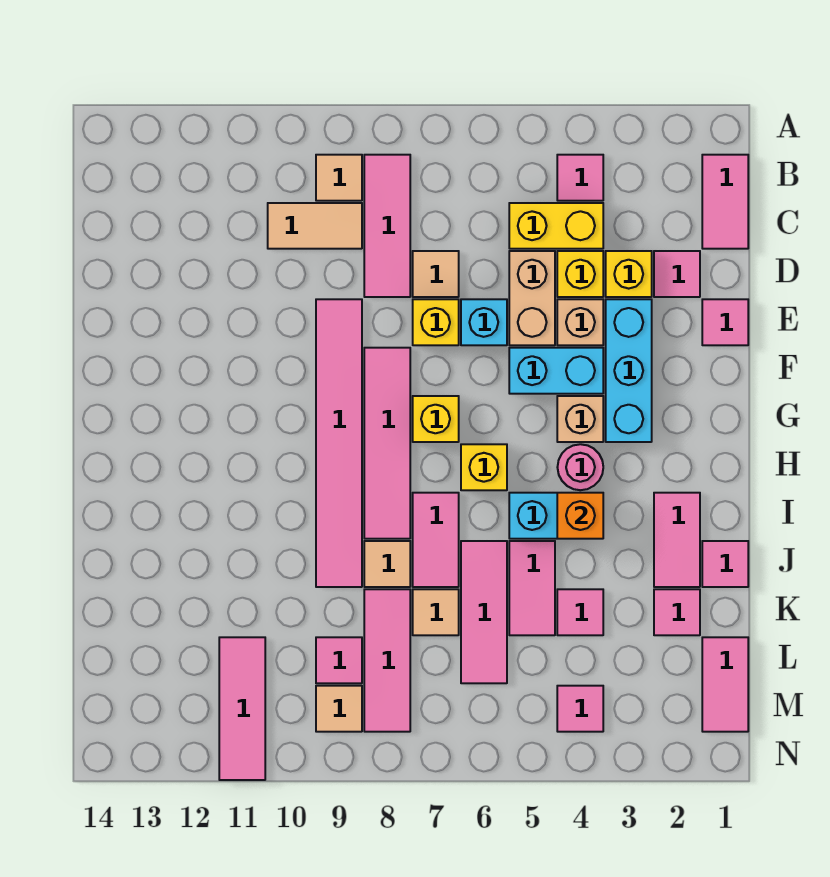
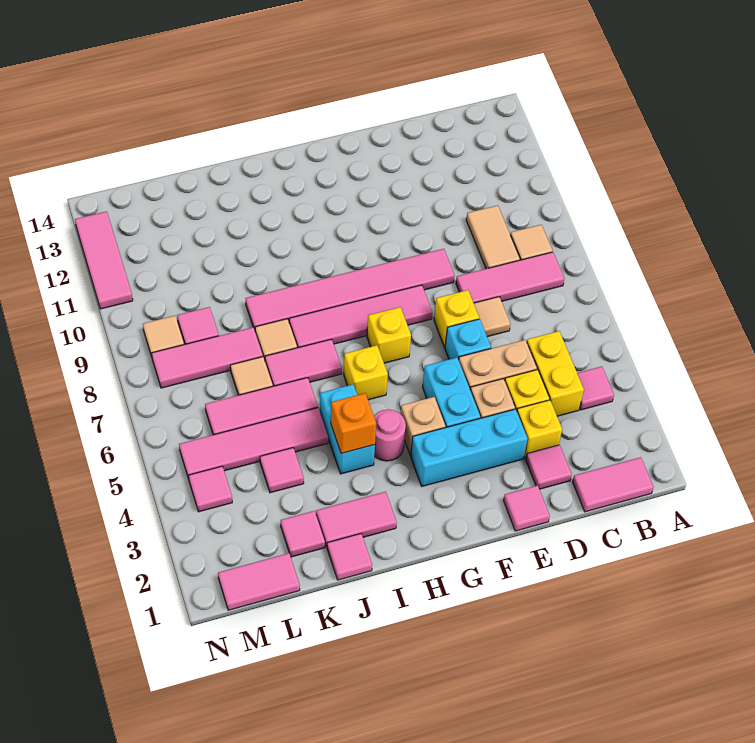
pink 1x2 tile [509,541,555,635] -> pink 1x4 tile [179,408,328,479]
pink 1x3 tile [219,637,265,780] -> pink 1x3 tile turned to [75,211,133,309]

